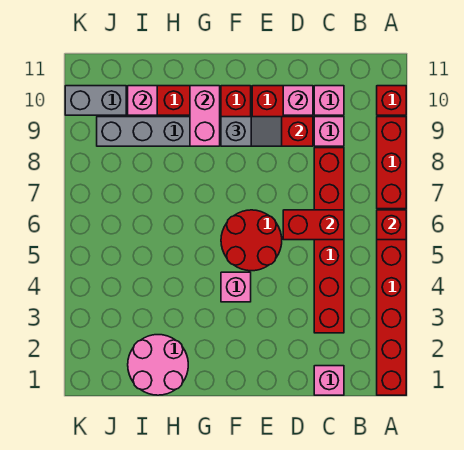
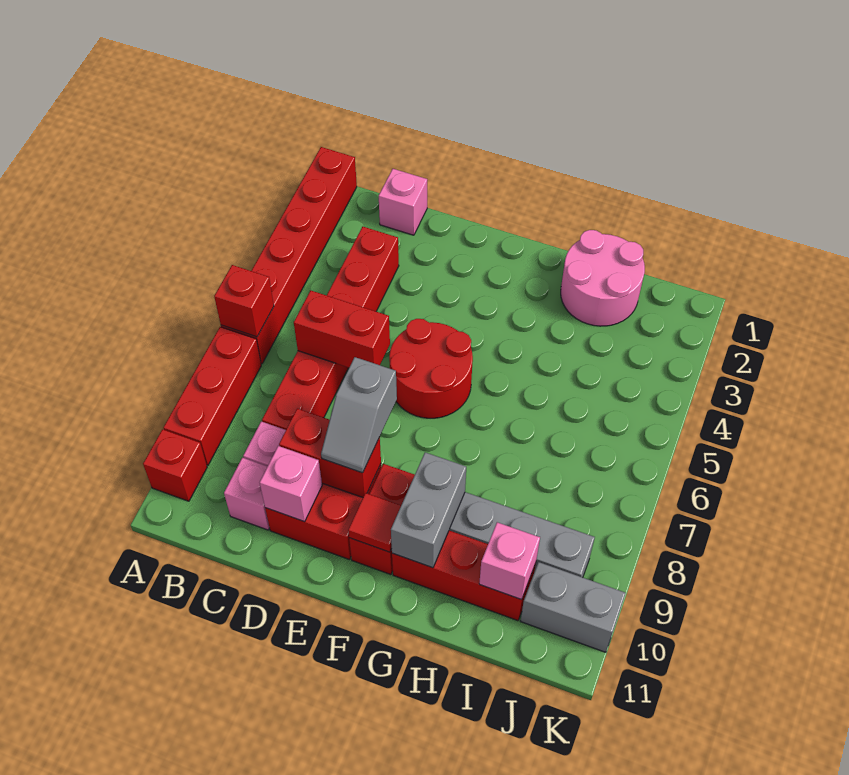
grey 1x2 slope [221,117,282,146] -> grey 1x2 slope turned to [321,357,397,473]
pink 1x1 brick [221,272,251,302] -> none
none -> red 1x1 tile [348,493,401,552]
pink 1x2 brick [190,86,220,146] -> grey 1x2 brick [391,452,466,568]

